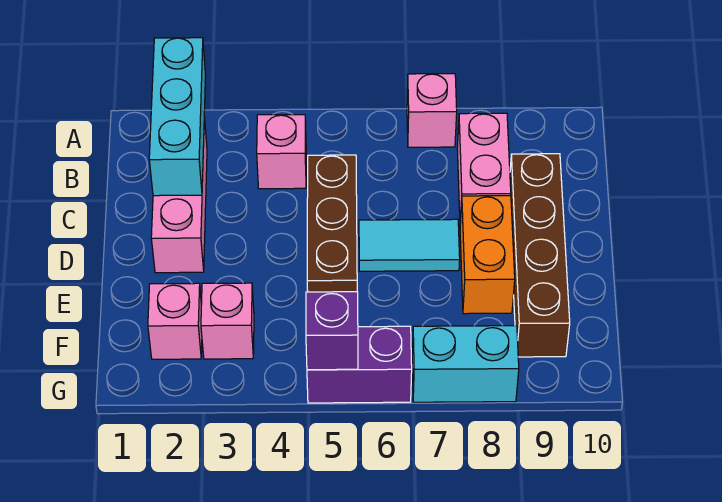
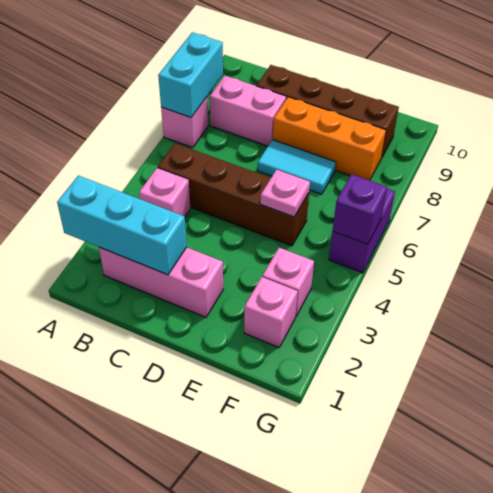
brown 1x3 brick [307,155,357,292] -> brown 1x4 brick [158,143,309,246]
cyan 1x2 tile [359,219,460,271] -> cyan 1x2 tile turned to [258,140,336,194]
orange 1x2 brick [460,196,515,314] -> orange 1x3 brick [273,97,386,180]
none -> pink 1x1 plate [260,170,310,217]
cyan 1x2 brick [412,326,519,402] -> cyan 1x2 brick moved to [158,32,223,117]

